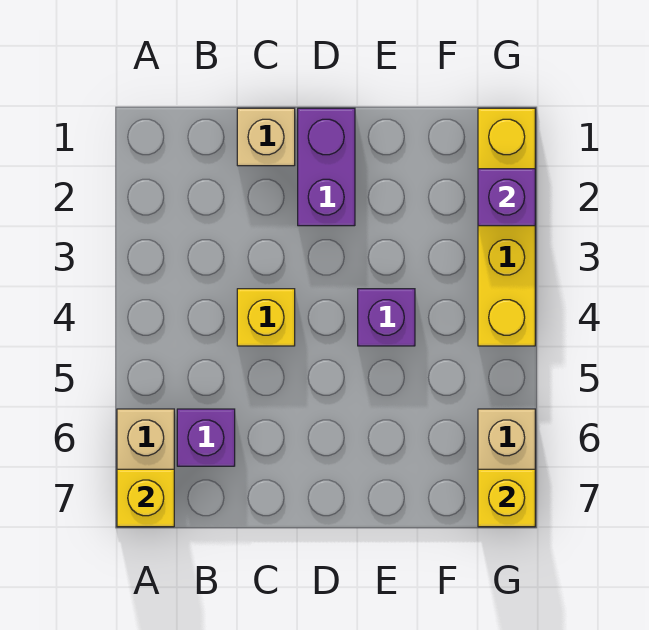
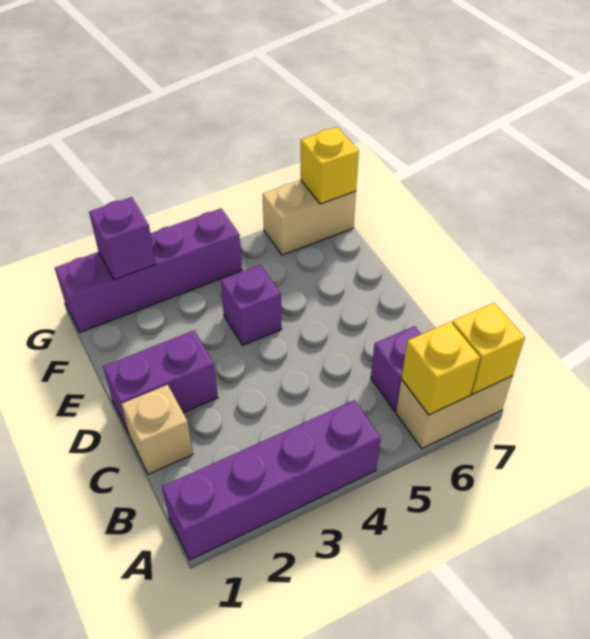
none -> purple 1x4 brick [162,400,381,560]
yellow 1x1 brick [237,289,295,346] -> yellow 1x1 brick moved to [401,322,480,415]
yellow 1x4 brick [478,108,535,346] -> purple 1x4 brick [55,208,242,333]

